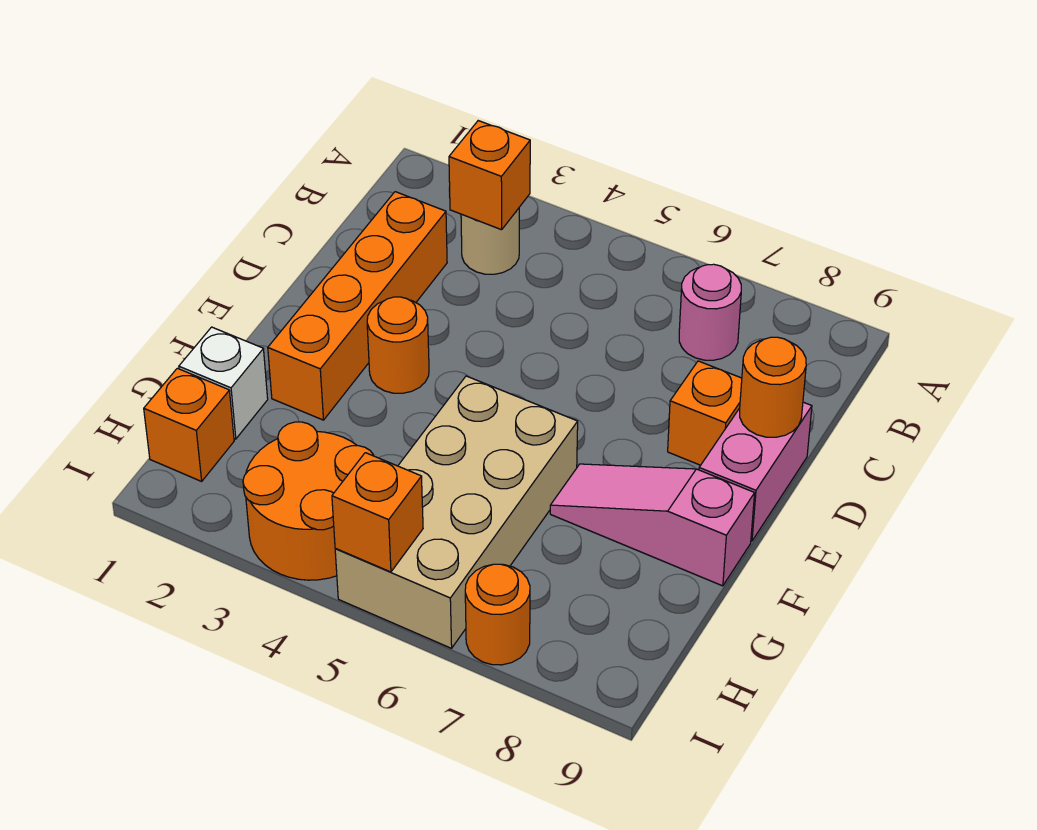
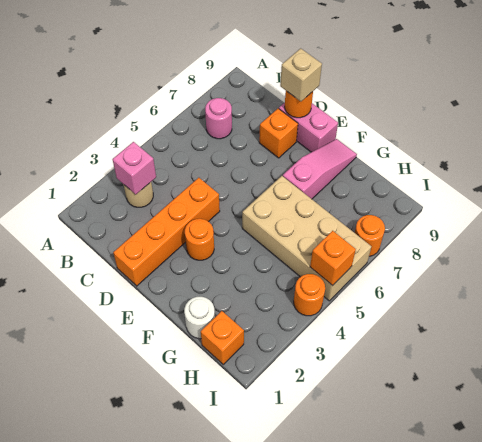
orange 1x1 brick [449,121,530,230] -> pink 1x1 brick [113,142,156,194]
orange 1x4 brick [268,192,447,420] -> orange 1x4 brick turned to [113,178,220,286]
none -> tan 1x1 brick [280,48,322,101]
pink 1x3 slope [550,464,755,586] -> pink 1x3 slope turned to [283,139,357,199]
white 1x1 brick [179,327,268,439] -> white 1x1 round brick [184,297,215,339]
orange 2x2 round brick [243,422,374,580] -> orange 1x1 round brick [294,274,325,316]

